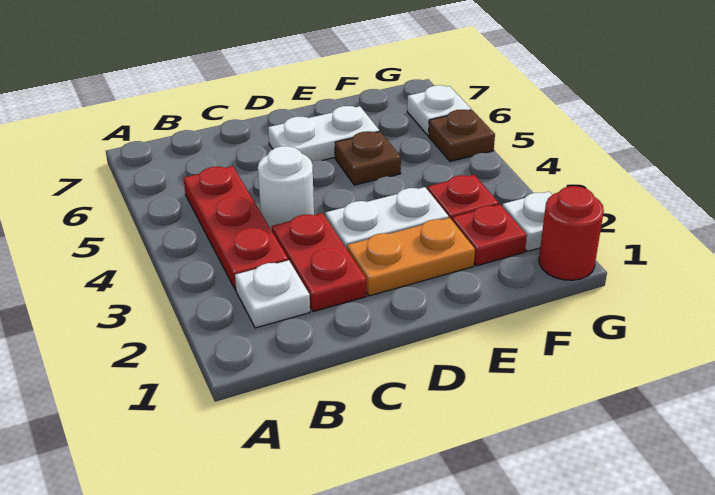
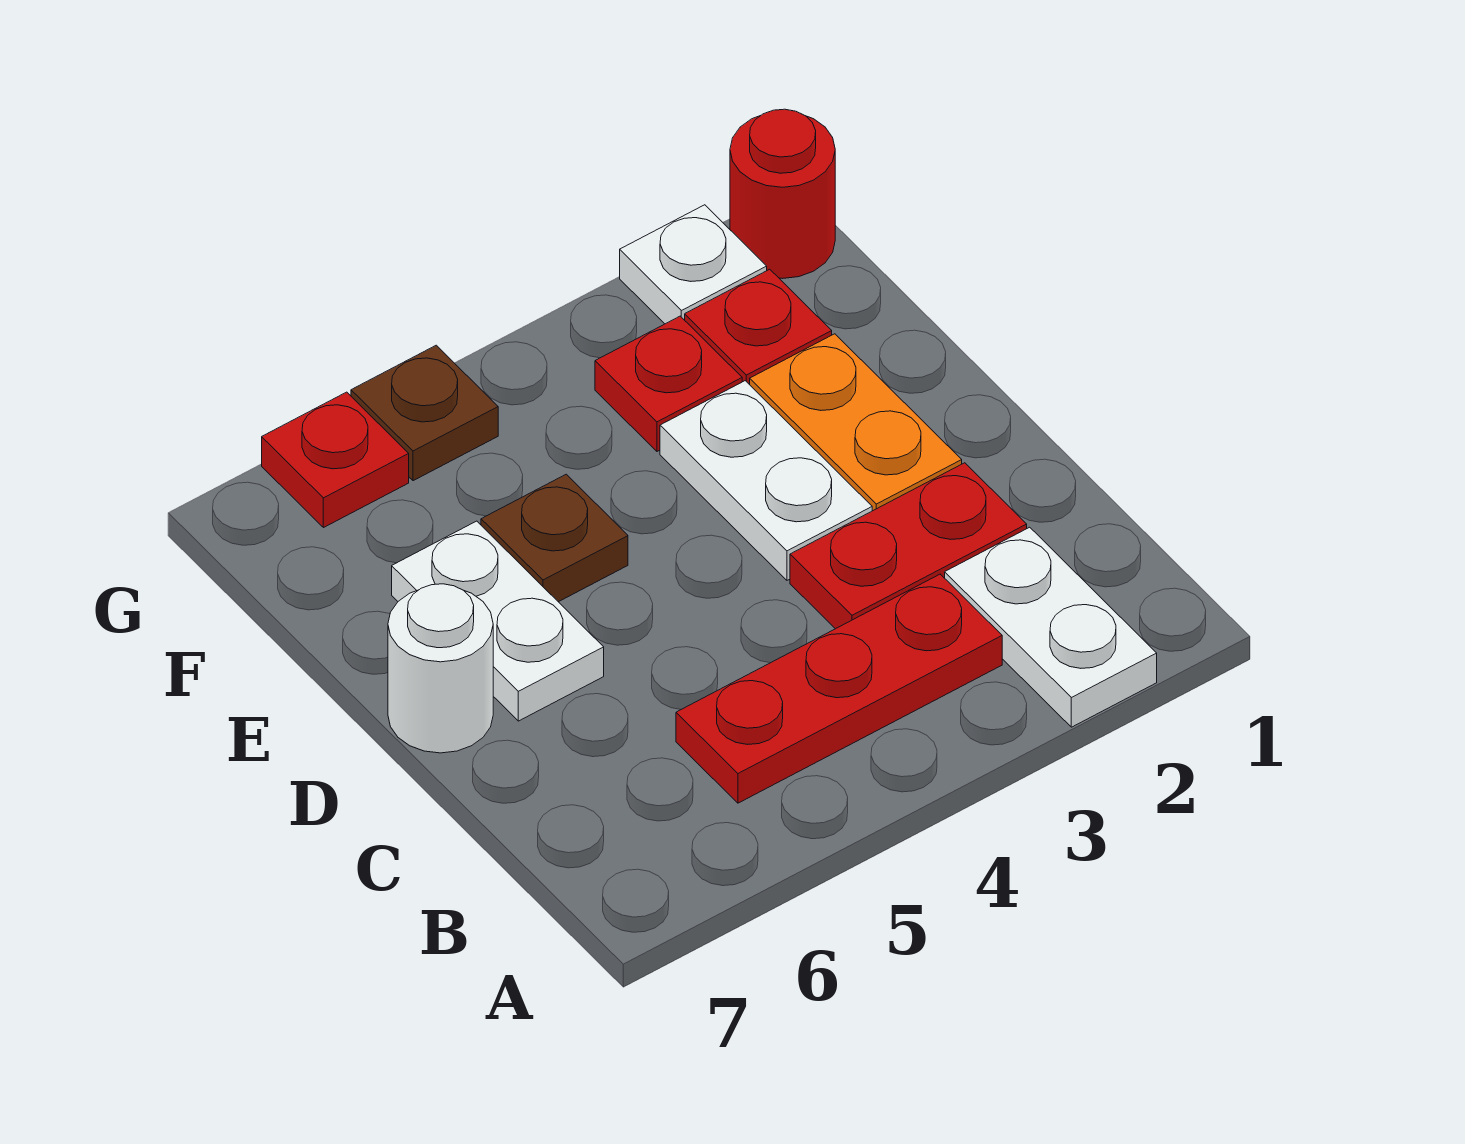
white 1x1 plate [235,260,310,328] -> white 1x2 plate [945,527,1157,727]
white 1x1 round brick [258,146,314,231] -> white 1x1 round brick moved to [388,584,493,753]
white 1x1 plate [407,85,471,135] -> red 1x1 plate [262,392,409,528]

